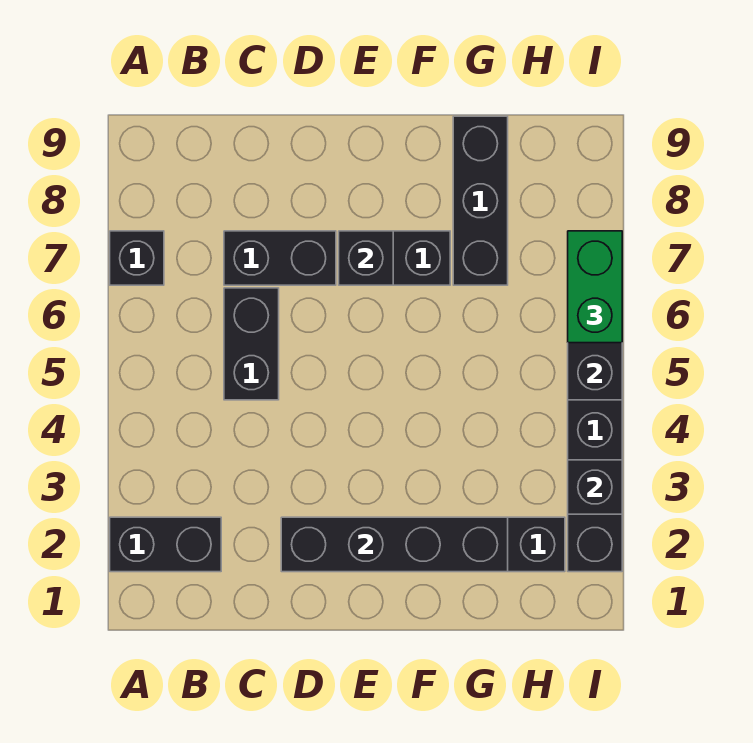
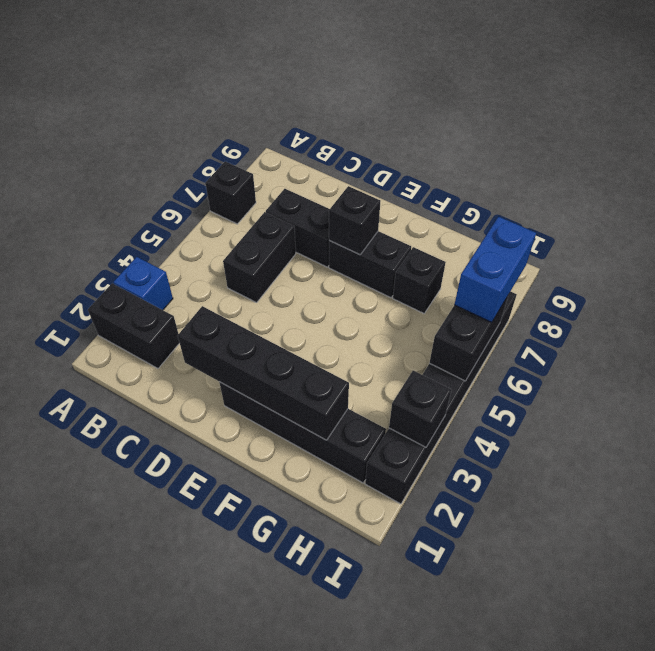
none -> blue 1x1 brick [113,257,173,310]
black 1x3 brick [453,116,508,285] -> black 1x1 brick [393,247,446,313]
green 1x2 brick [568,231,622,343] -> blue 1x2 brick [454,217,536,322]

